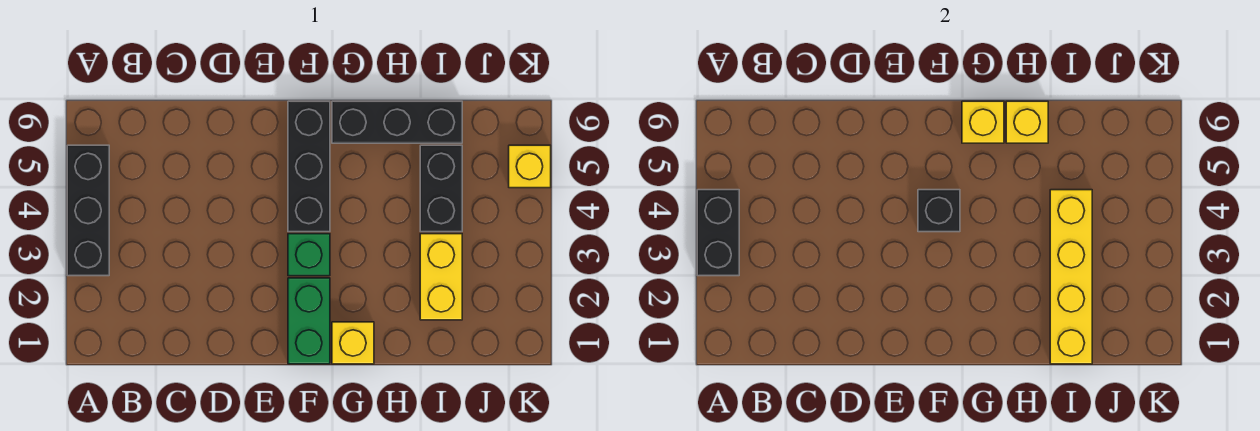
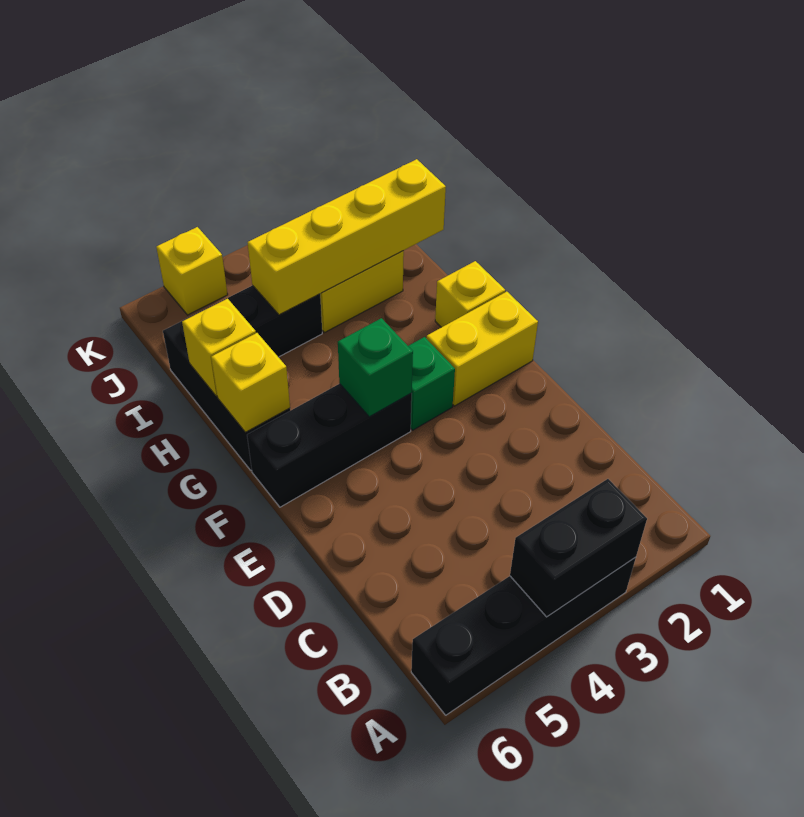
black 1x3 brick [67,145,109,276] -> black 1x4 brick [411,557,636,715]
green 1x2 brick [288,278,330,364] -> yellow 1x2 brick [426,292,538,406]
black 1x1 brick [918,190,960,232] -> green 1x1 brick [338,318,413,417]

